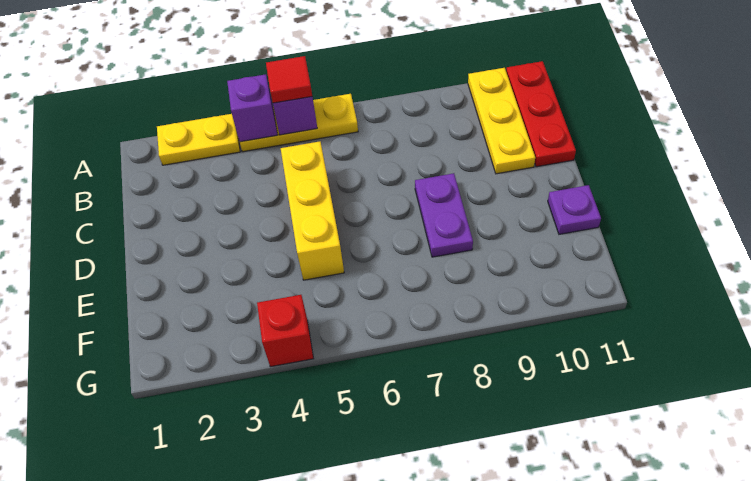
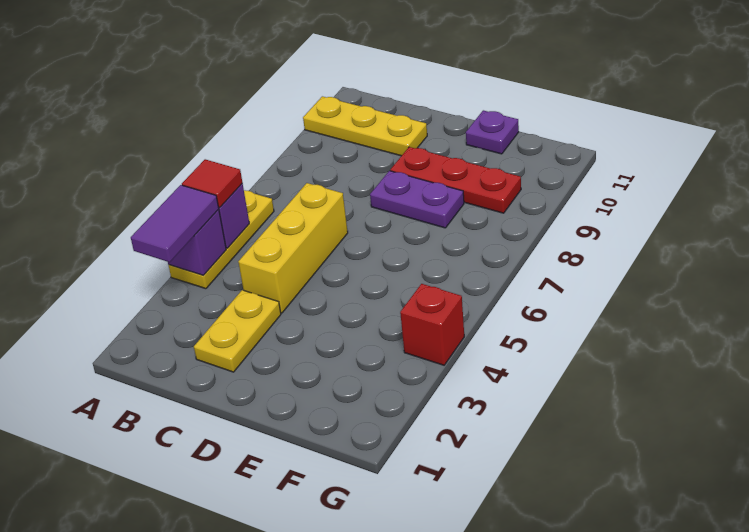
yellow 1x2 plate [157,114,240,165] -> yellow 1x2 plate moved to [194,290,281,372]
none -> purple 1x2 tile [131,185,219,262]
red 1x3 plate [506,61,576,167] -> red 1x3 plate moved to [390,147,521,213]
yellow 1x3 brick [281,141,344,280] -> yellow 1x3 brick turned to [238,183,348,313]

